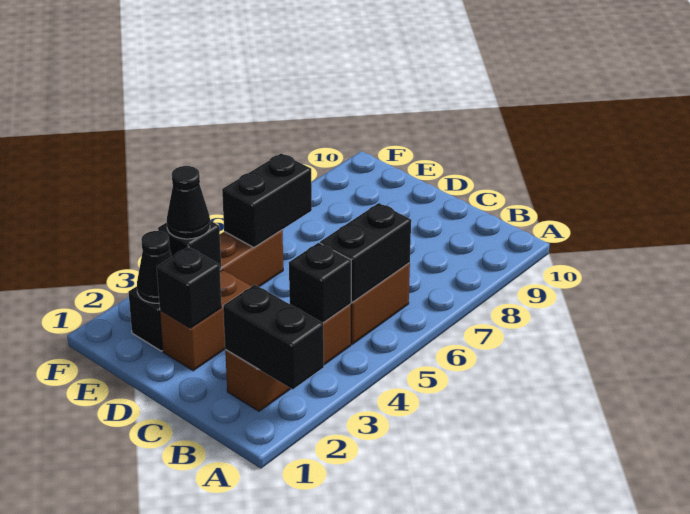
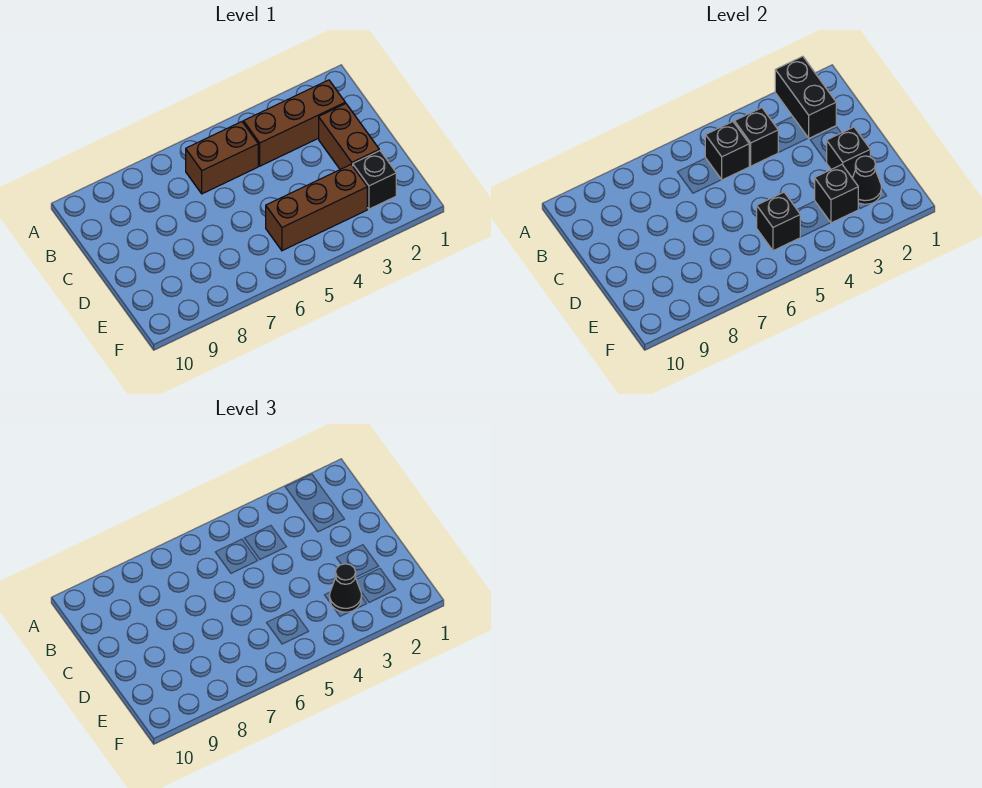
black 1x2 brick [320,203,411,302] -> black 1x1 brick [705,122,749,180]
brown 1x2 brick [160,270,252,371] -> brown 1x2 brick turned to [319,103,379,169]
black 1x2 brick [222,153,312,248] -> black 1x1 brick [757,192,800,251]

